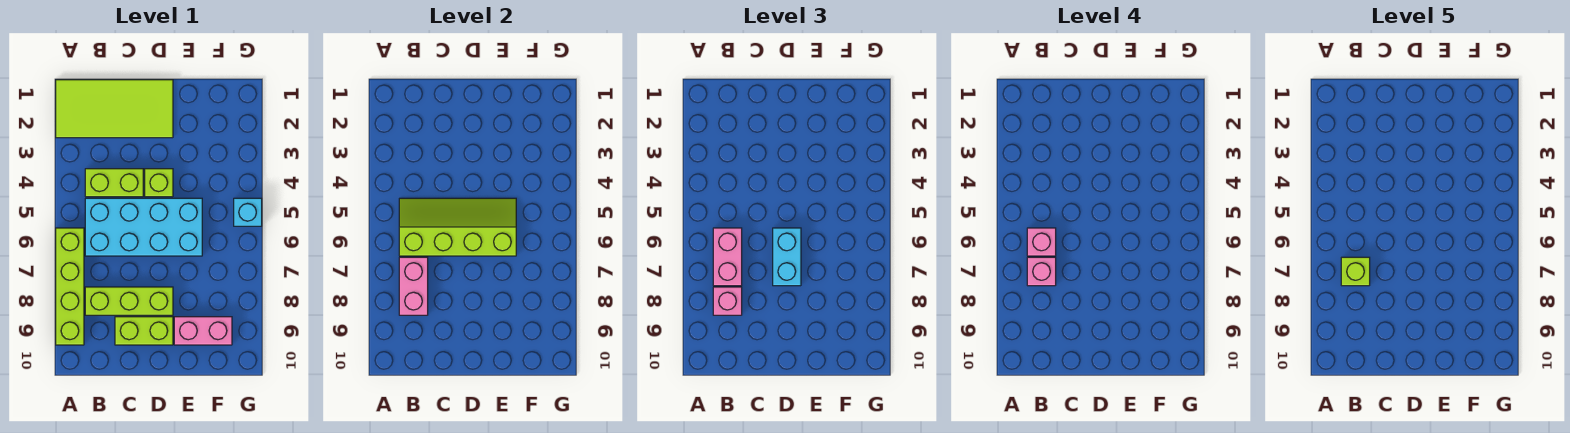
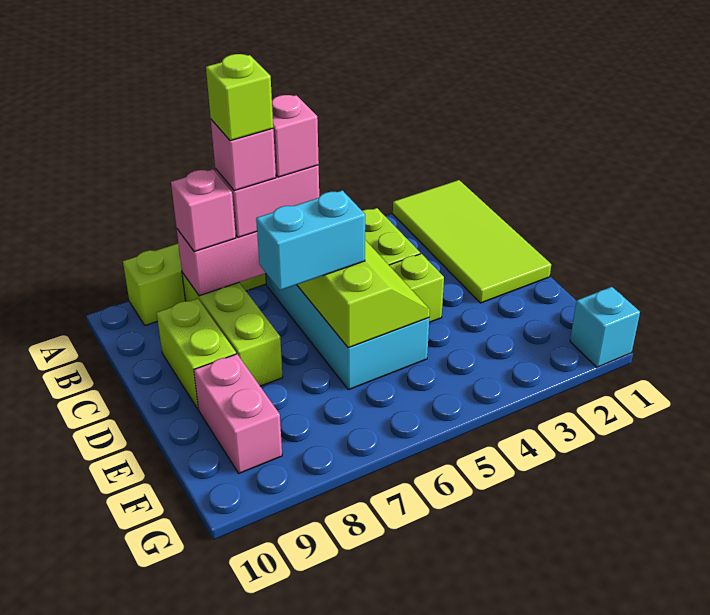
cyan 1x1 brick [234,198,262,226] -> cyan 1x1 brick moved to [570,287,640,367]

